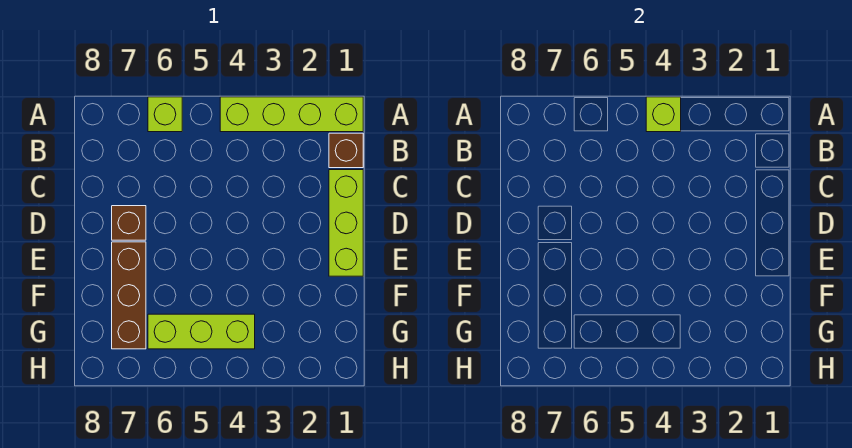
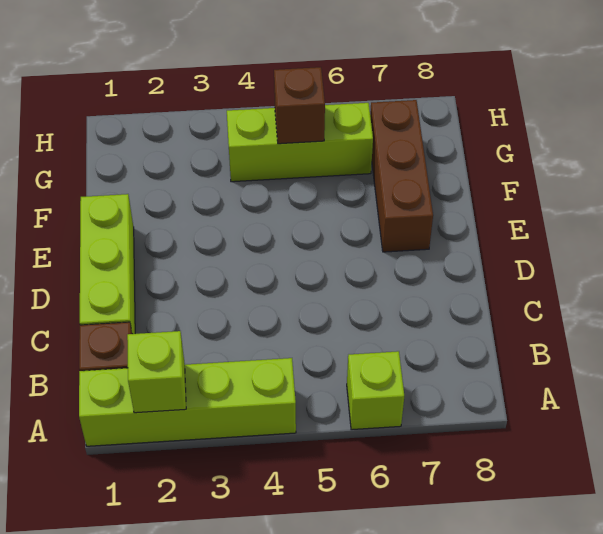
lime 1x1 brick [646,97,681,132] -> lime 1x1 brick moved to [127,331,186,413]
brown 1x1 brick [112,206,146,240] -> brown 1x1 brick moved to [274,67,325,144]

